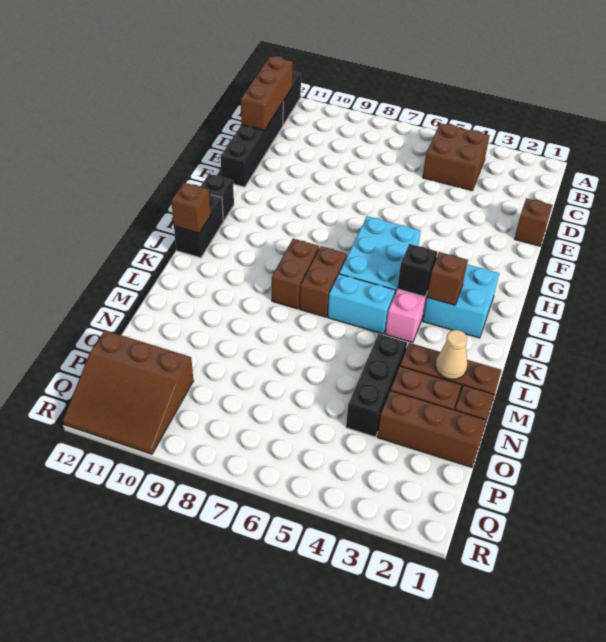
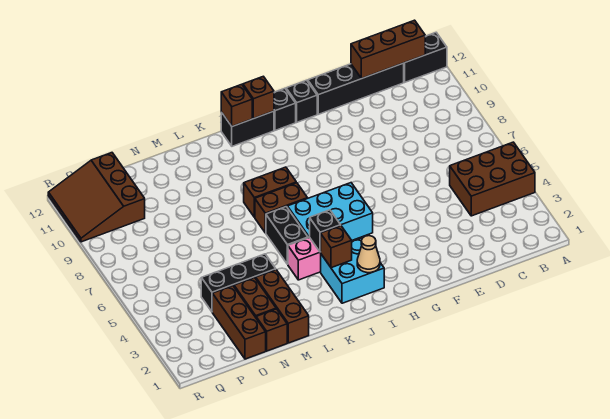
brown 2x2 brick [423,123,490,191] -> brown 2x3 brick [450,142,535,216]
brown 1x1 brick [515,198,552,246] -> brown 1x1 brick moved to [243,76,274,119]
none -> black 1x1 brick [286,80,317,122]
cyan 1x2 brick [328,274,395,334] -> black 1x2 brick [266,207,308,264]
tan 1x1 cone [435,330,467,379] -> tan 1x1 cone moved to [357,236,380,273]

